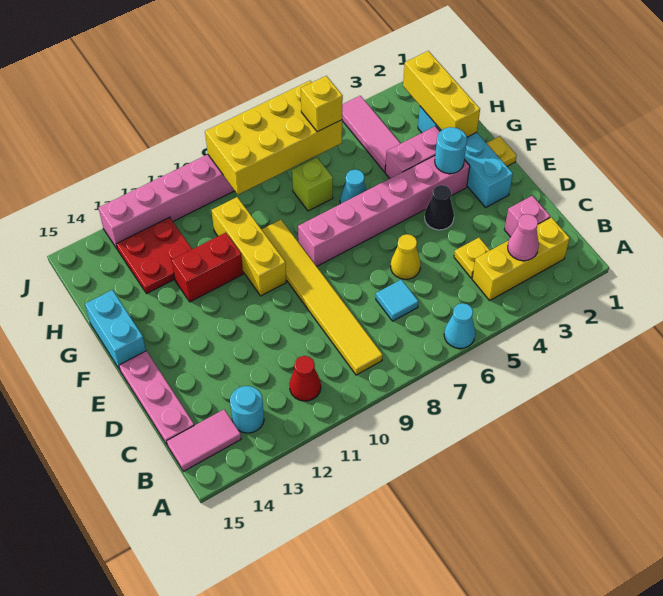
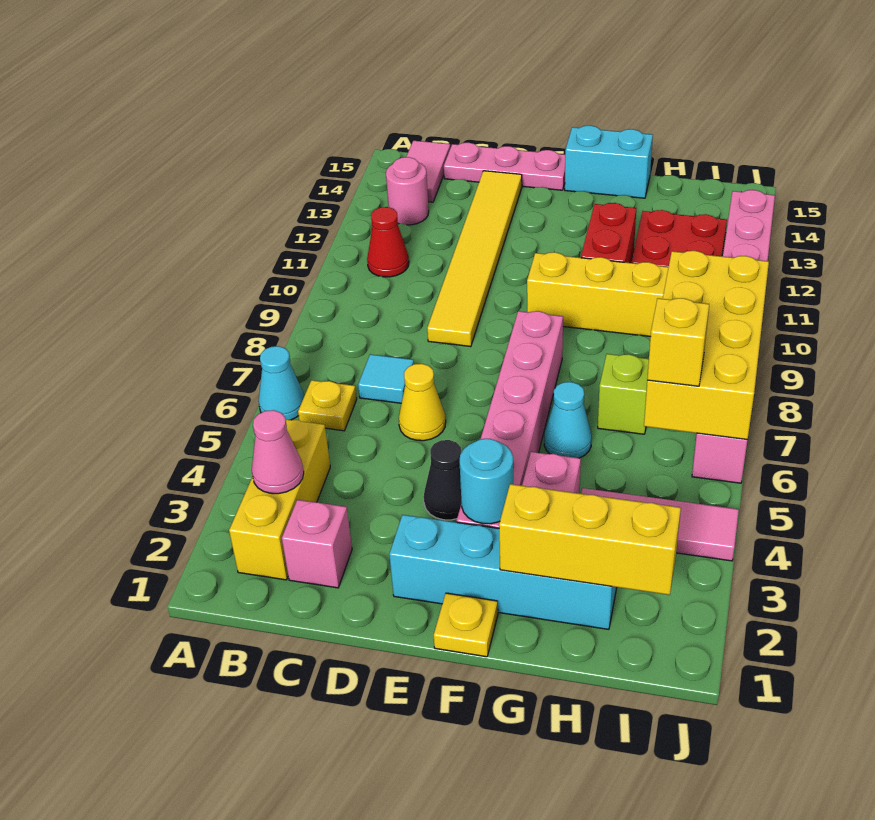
yellow 1x6 tile [261,220,383,375] -> yellow 1x6 tile turned to [427,171,522,347]
cyan 1x1 round brick [230,386,264,433] -> pink 1x1 round brick [386,157,429,225]
yellow 1x1 plate [454,238,490,278] -> yellow 1x1 plate moved to [298,380,357,431]

